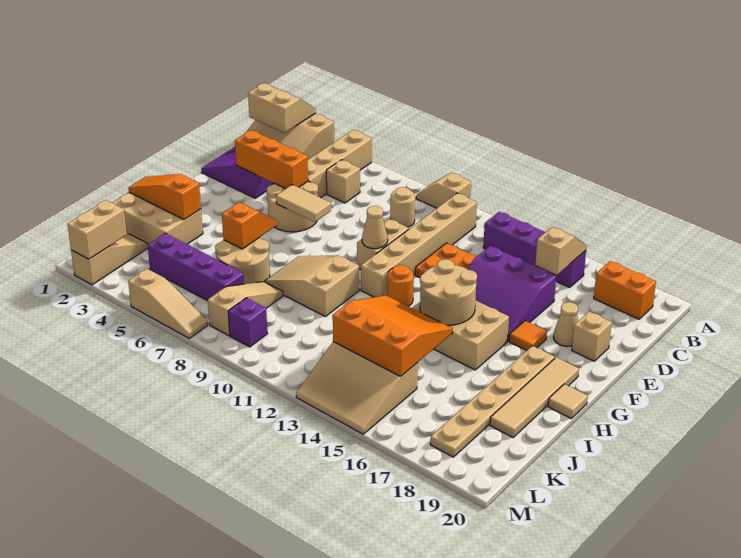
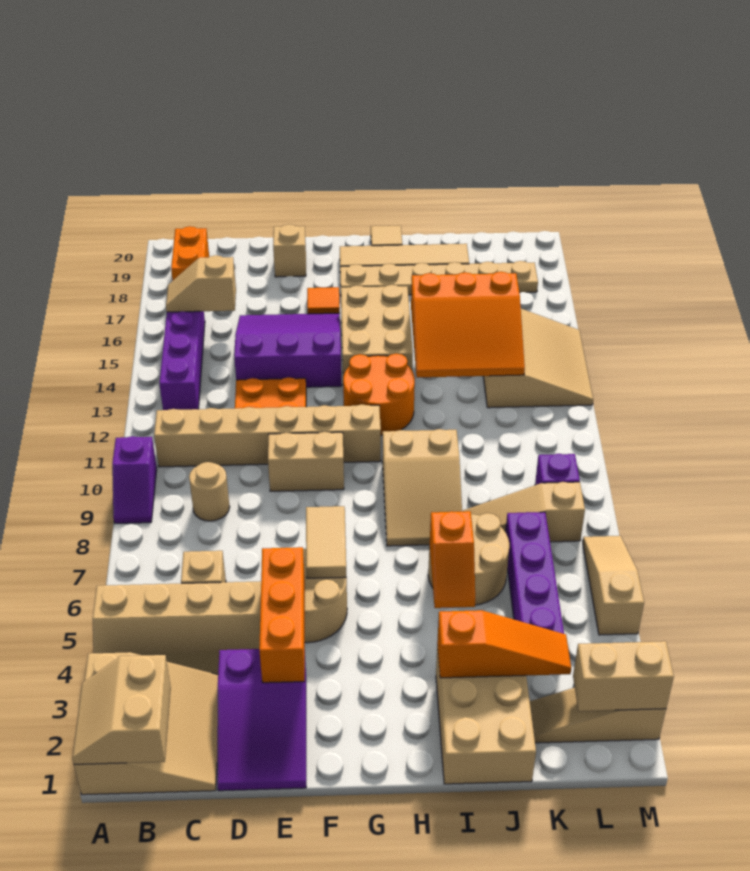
tan 1x2 slope [416,173,471,208] -> purple 1x2 slope [112,436,157,523]
purple 3x3 slope [467,246,556,341] -> purple 3x3 slope turned to [234,313,341,387]
tan 1x1 cone [553,302,578,347] -> none
tan 1x1 cone [362,206,388,249] -> none
orange 1x1 round brick [387,265,414,306] -> orange 2x2 round brick [343,354,415,435]
tan 2x2 round brick [420,259,477,325] -> none
orange 1x2 slope [222,202,277,249] -> orange 1x2 slope turned to [430,511,475,608]
orange 1x3 slope [128,174,201,219] -> orange 1x3 slope turned to [437,610,571,678]
orange 3x3 slope [333,295,453,376] -> orange 3x3 slope turned to [411,272,525,377]

